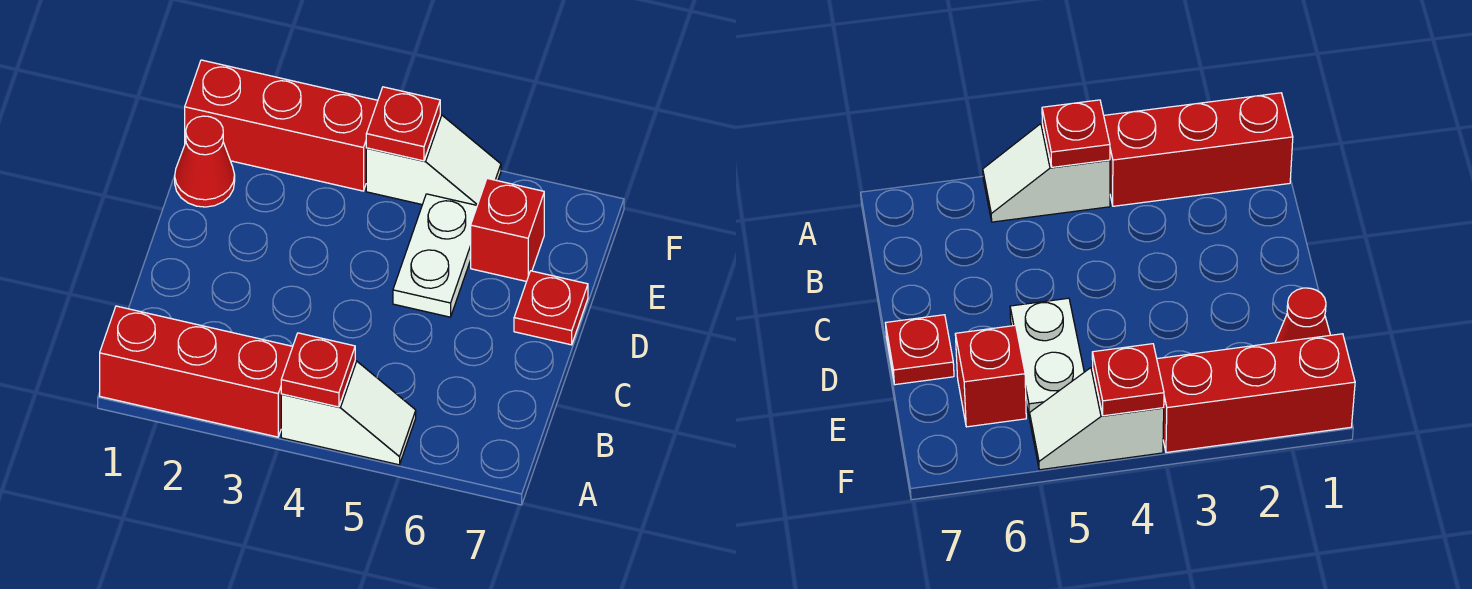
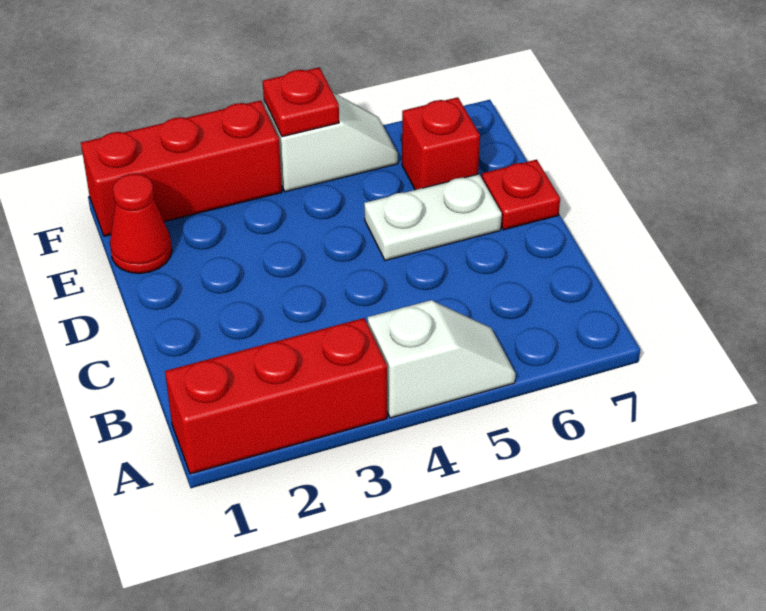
red 1x1 plate [281,333,355,407] -> none
white 1x2 plate [393,194,477,317] -> white 1x2 plate turned to [364,174,502,260]

